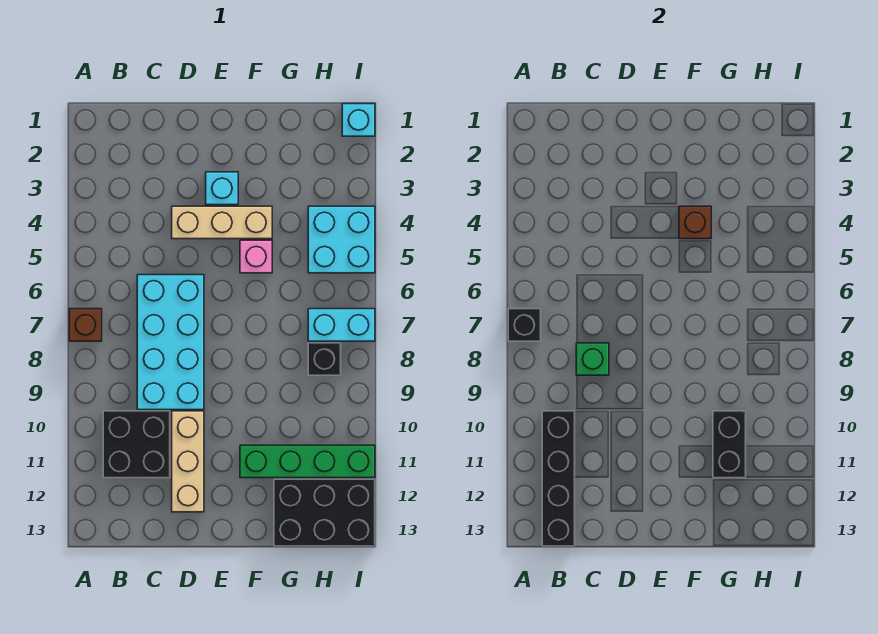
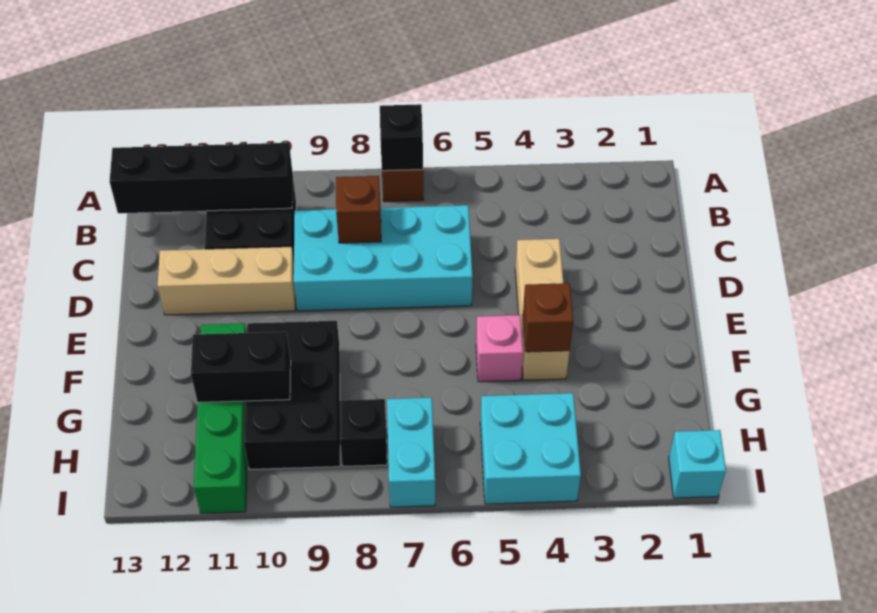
green 1x1 brick [576,343,609,375] -> brown 1x1 brick [336,176,381,243]
cyan 1x1 brick [206,172,238,205] -> none
black 2x3 brick [274,479,375,546] -> black 2x3 brick moved to [244,321,340,470]

